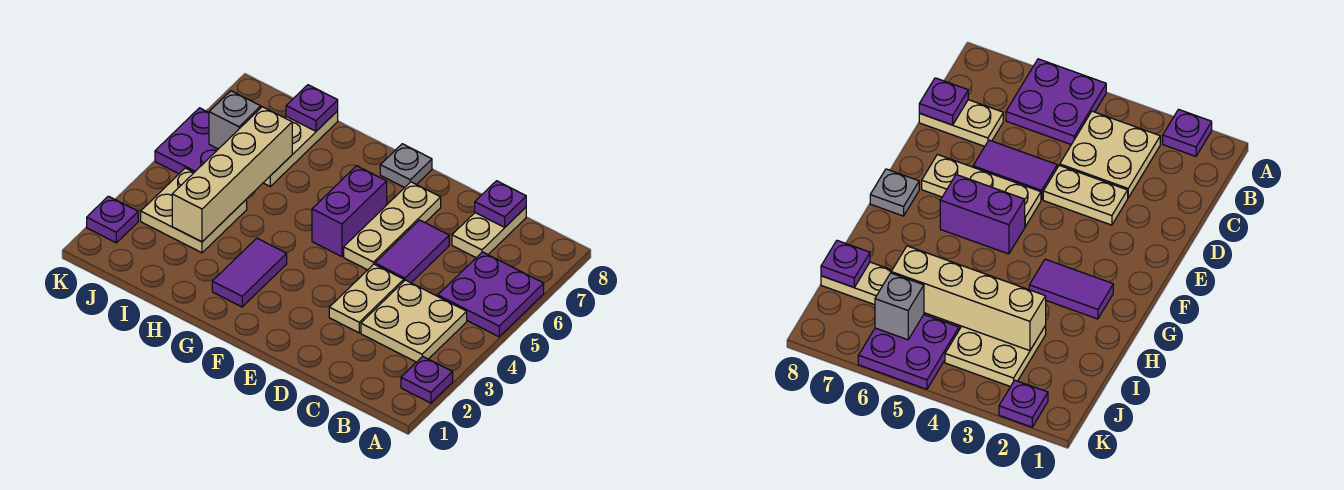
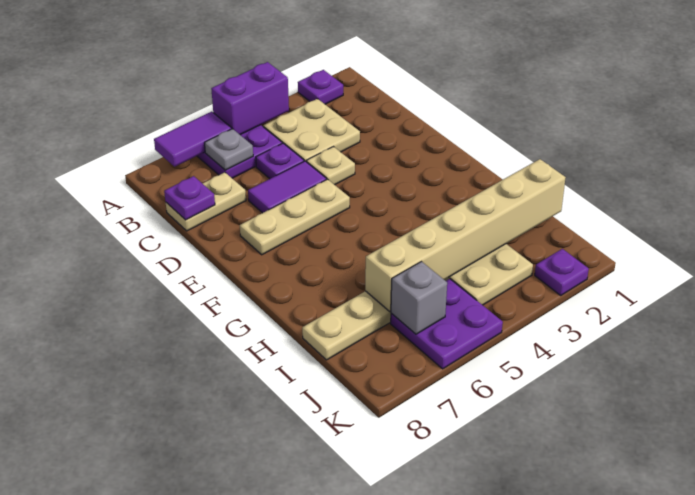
tan 1x2 plate [329,264,404,333] -> tan 1x1 plate [306,147,355,185]
purple 1x2 brick [312,166,387,257] -> purple 1x2 brick moved to [211,62,289,135]
grey 1x1 plate [380,144,432,188] -> grey 1x1 plate moved to [205,129,253,170]
purple 1x2 tile [212,238,287,307] -> purple 1x2 tile moved to [154,112,232,167]
tan 1x4 brick [172,107,292,242] -> tan 1x6 brick [365,159,566,311]
purple 1x1 plate [286,85,338,131] -> purple 1x1 plate moved to [256,143,304,179]

